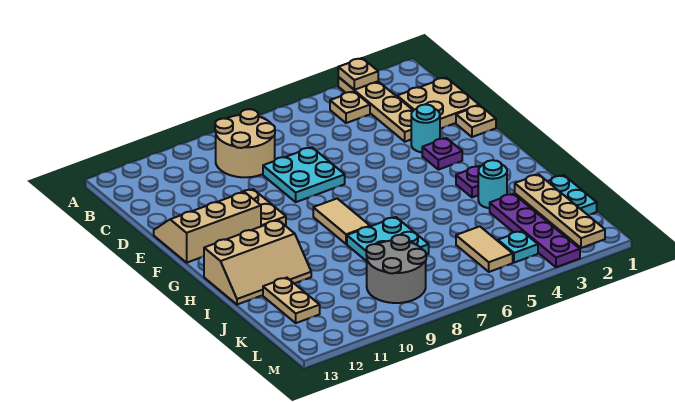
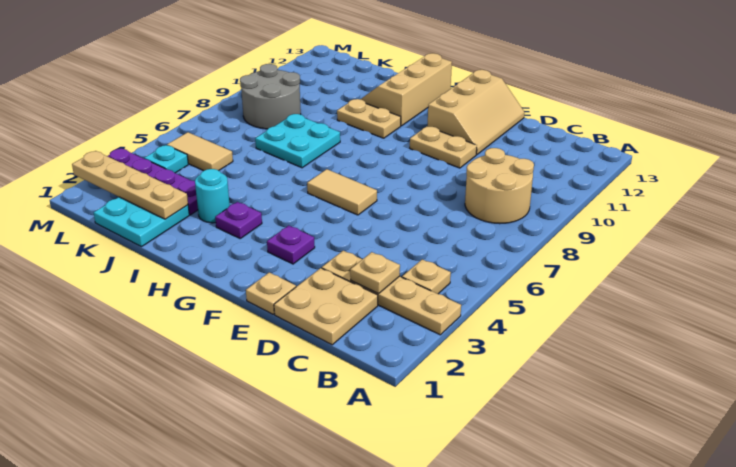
tan 1x1 plate [338,58,378,90] -> tan 1x1 plate moved to [350,252,400,294]
cyan 2x2 plate [263,147,345,202] -> none
cyan 1x1 round brick [411,104,440,152] -> none
tan 1x2 tile [313,199,370,244] -> tan 1x2 tile moved to [307,169,377,215]
tan 1x2 plate [263,278,320,323] -> tan 1x2 plate moved to [337,99,401,138]

